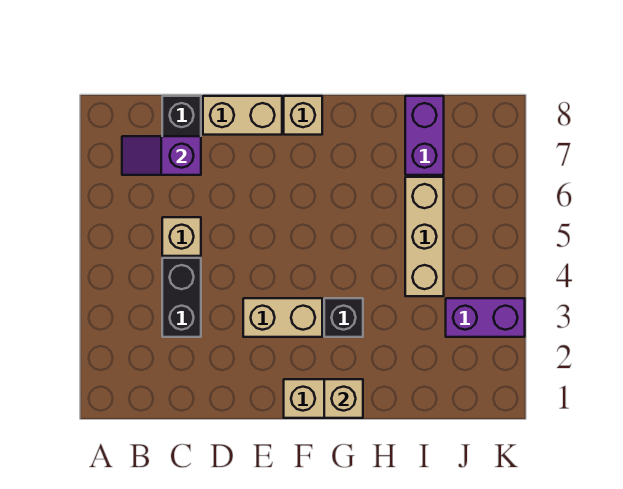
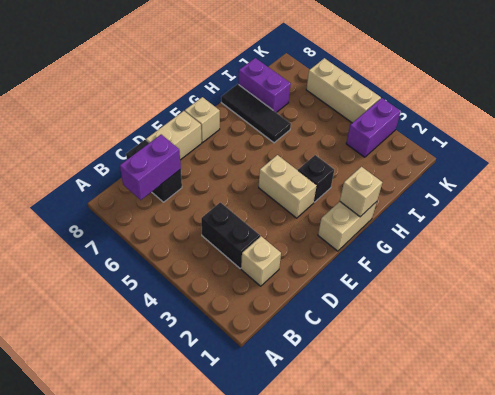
purple 1x2 slope [122,136,201,175] -> purple 1x2 brick [120,135,181,200]
tan 1x1 brick [162,217,201,256] -> tan 1x1 brick moved to [241,236,281,286]
tan 1x2 brick [243,298,322,337] -> tan 1x2 brick turned to [259,155,317,218]
none -> black 1x3 tile [221,84,291,143]
tan 1x3 brick [405,177,444,296] -> tan 1x3 brick moved to [306,58,381,123]

